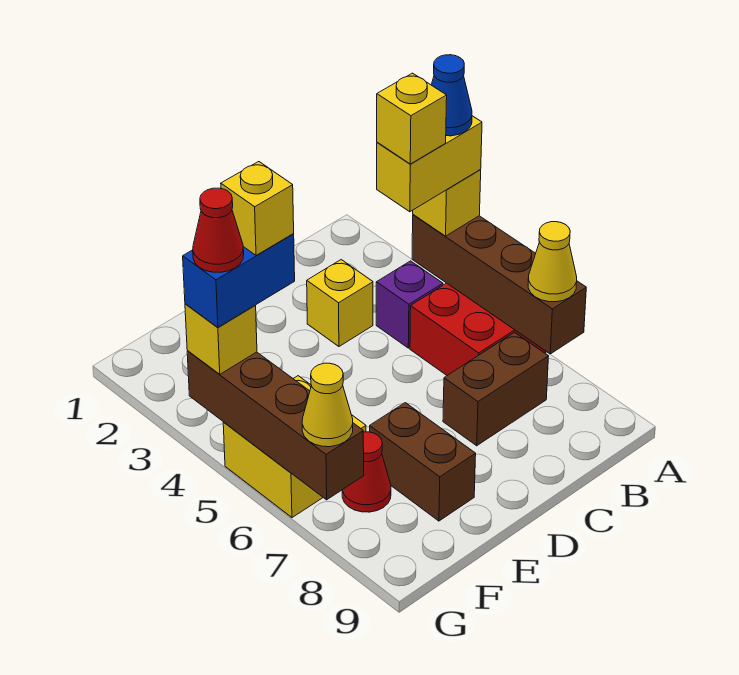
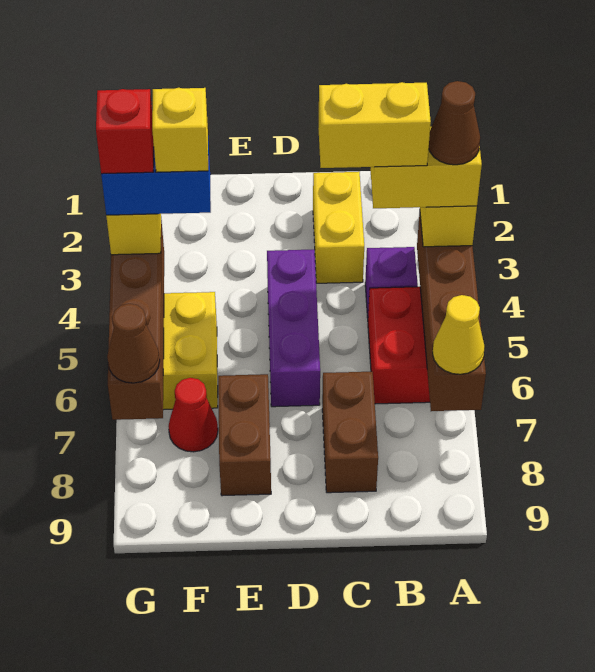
blue 1x1 cone [431,55,472,136] -> brown 1x1 cone [429,81,480,165]
yellow 1x1 brick [377,73,447,164] -> yellow 1x2 brick [318,82,431,168]
brown 1x2 brick [443,333,549,446] -> brown 1x2 brick turned to [322,372,378,493]
yellow 1x1 brick [307,260,373,346] -> yellow 1x2 brick [313,172,364,283]
none -> purple 1x3 brick [267,249,320,407]
red 1x1 cone [193,188,244,272] -> red 1x1 brick [96,89,154,174]
yellow 1x1 cone [302,363,353,447] -> brown 1x1 cone [107,304,160,383]

